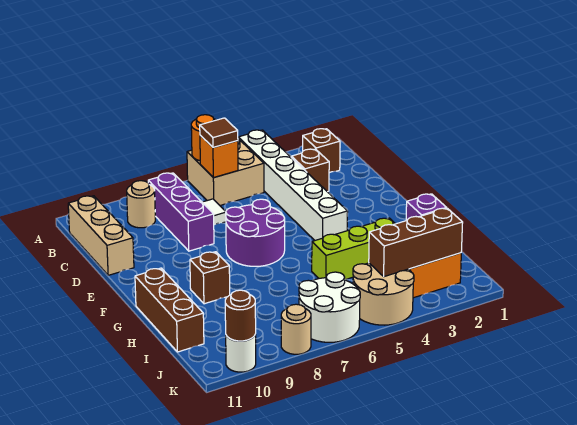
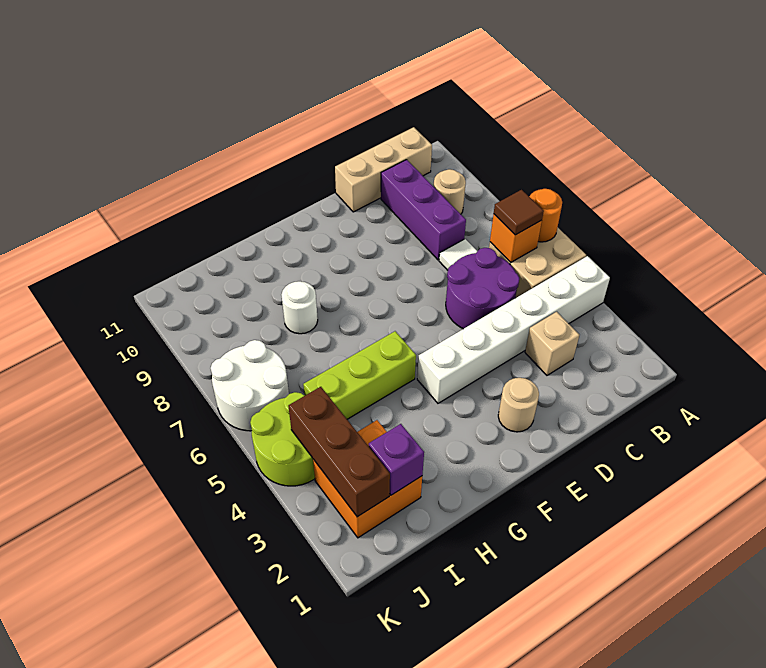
brown 1x1 brick [303,129,340,173] -> none
purple 1x3 brick [148,173,214,251] -> purple 1x3 brick turned to [381,160,466,260]
brown 1x1 brick [291,149,329,192] -> tan 1x1 brick [525,312,579,375]
purple 2x2 round brick [226,199,285,266] -> purple 2x2 round brick moved to [446,248,519,329]
brown 1x1 brick [190,252,230,304] -> none
brown 1x3 brick [135,268,204,352] -> none
lime 1x3 brick [312,218,395,280] -> lime 1x3 brick turned to [303,331,416,419]
tan 2x2 round brick [353,263,414,325] -> lime 2x2 round brick [250,392,315,486]
tan 1x1 round brick [281,304,311,354] -> tan 1x1 round brick moved to [498,378,539,432]
white 1x1 round brick [226,334,256,372] -> white 1x1 round brick moved to [281,281,318,334]
brown 1x1 round brick [225,290,256,341] -> none

